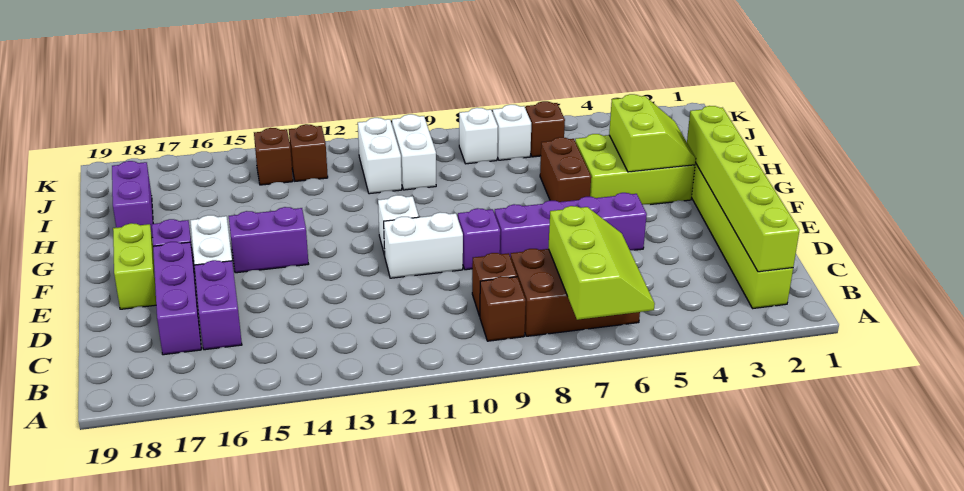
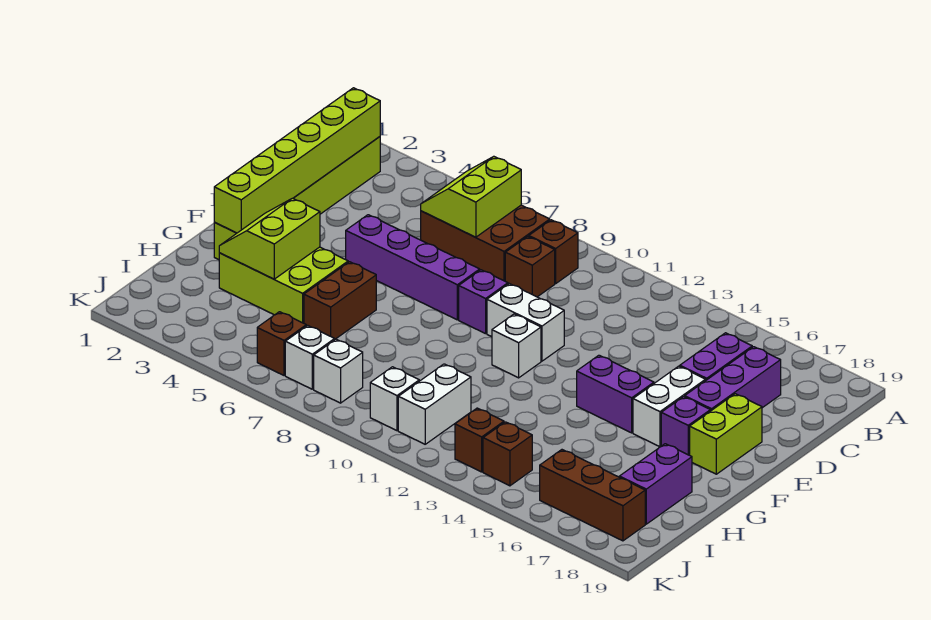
lime 2x3 slope [548,206,655,320] -> lime 2x2 slope [421,156,521,237]
white 1x2 brick [392,114,436,190] -> white 1x1 brick [370,367,419,431]
none -> brown 1x3 brick [540,450,645,541]

